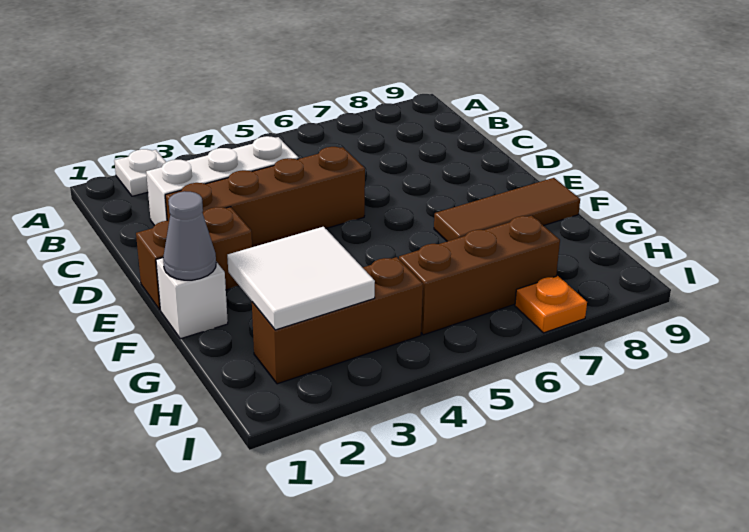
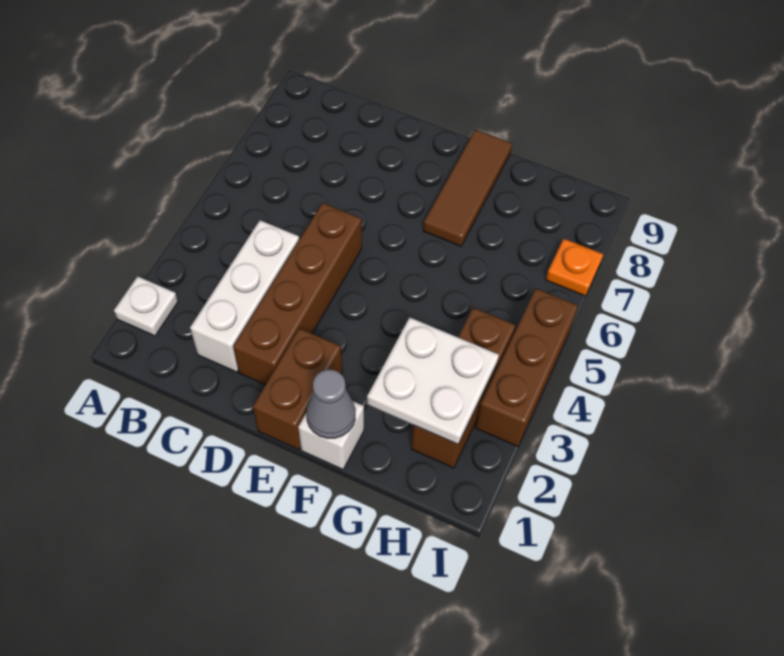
white 2x2 tile [227,227,375,330] -> white 2x2 plate [367,317,499,444]
brown 1x3 brick [399,216,560,335] -> brown 1x3 brick moved to [476,289,578,446]

